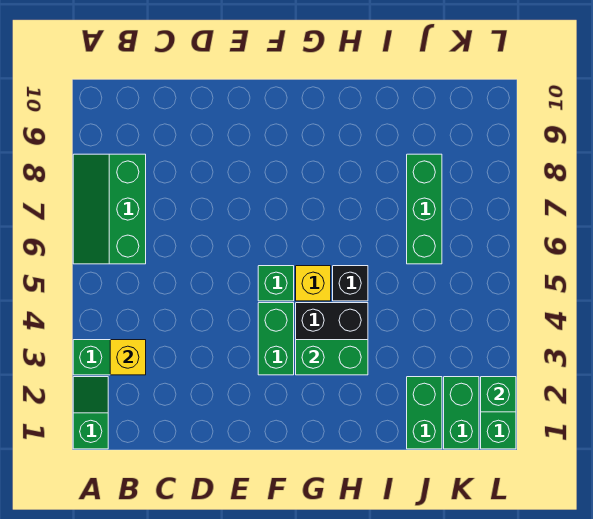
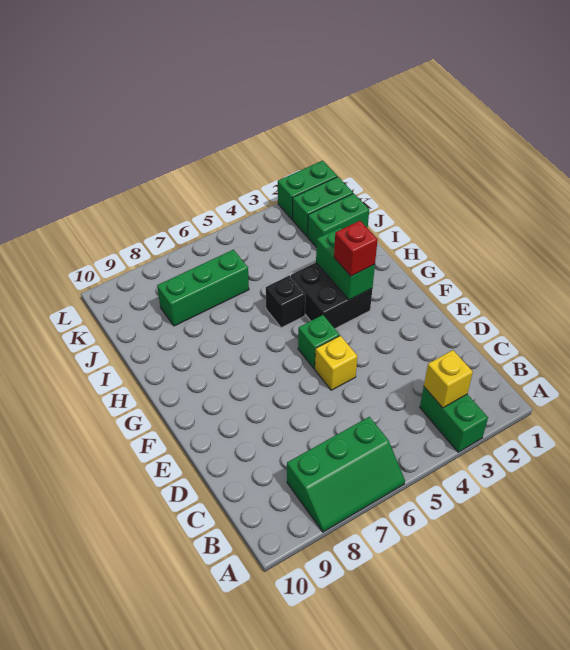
green 1x2 slope [73,377,108,449] -> none
green 1x2 brick [258,303,294,375] -> none
none -> red 1x1 brick [334,221,378,276]
yellow 1x1 brick [296,266,331,301] -> yellow 1x1 brick moved to [315,336,358,390]
green 1x1 brick [481,377,516,412] -> none

